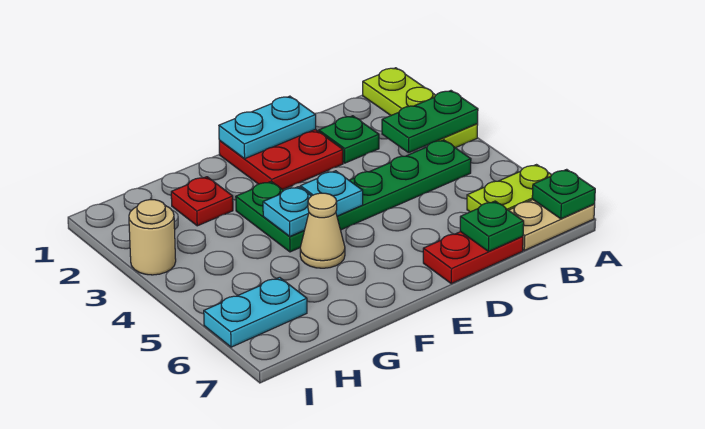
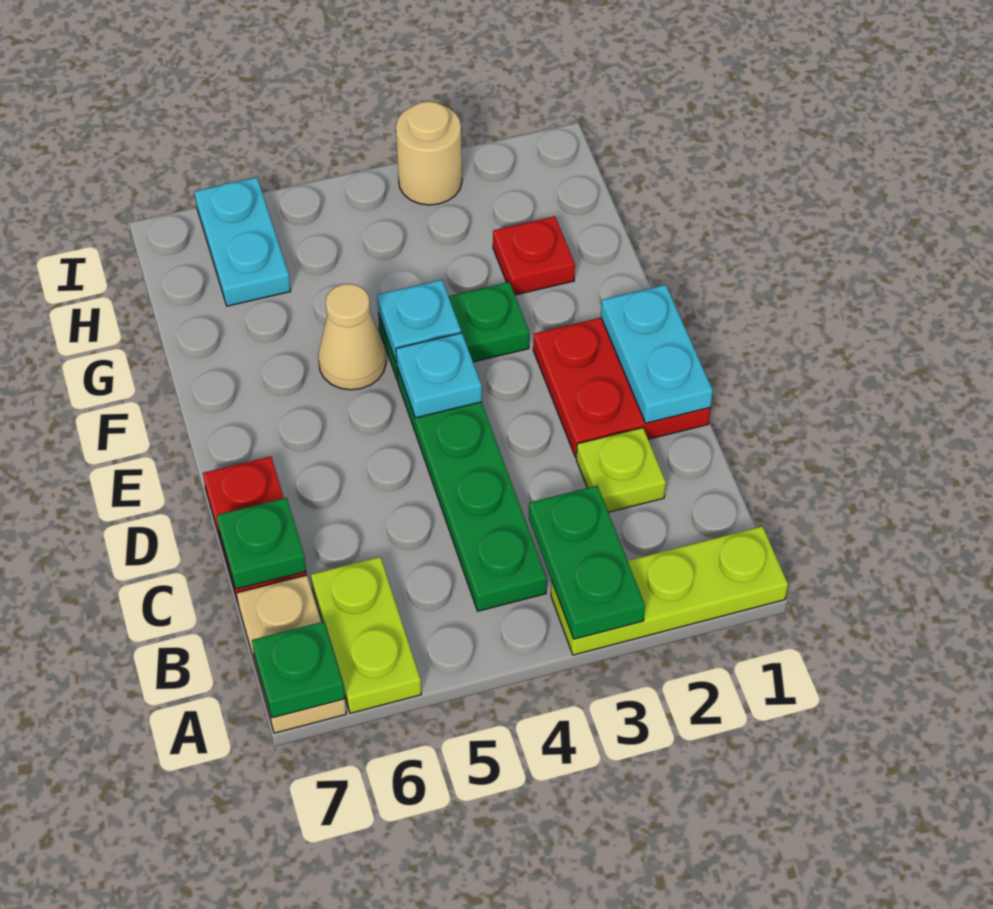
green 1x1 plate [319,116,379,163] -> lime 1x1 plate [576,428,666,512]

